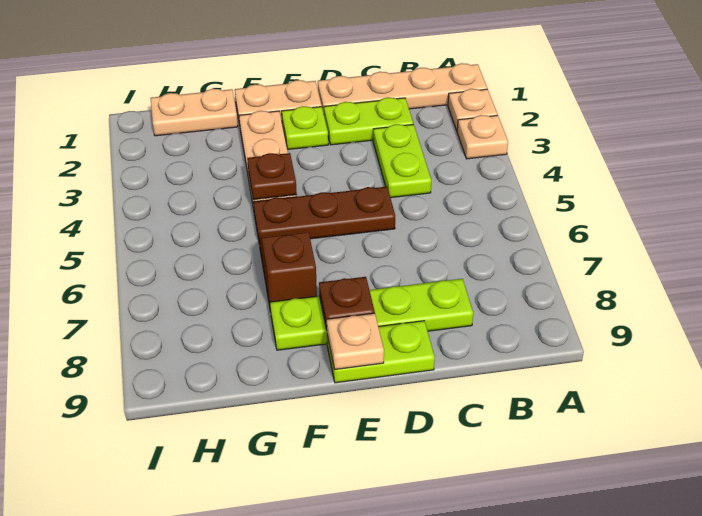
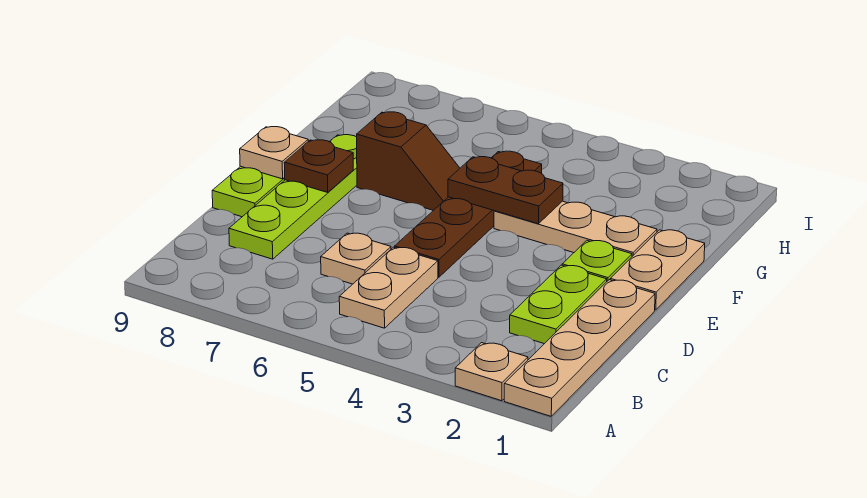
tan 1x1 plate [457,115,508,159] -> tan 1x1 plate moved to [321,233,391,284]
lime 1x2 plate [373,124,431,198] -> none
brown 1x3 plate [253,187,395,240] -> brown 1x4 plate [395,151,542,277]
brown 1x1 plate [247,153,297,200] -> brown 1x2 plate [448,157,563,224]
tan 1x2 plate [151,89,238,136] -> tan 1x2 plate moved to [339,247,438,328]

